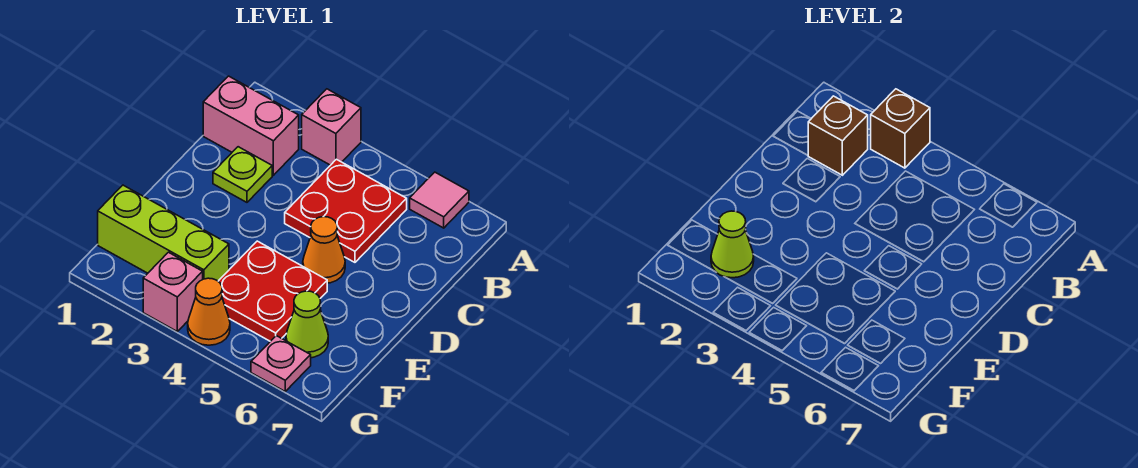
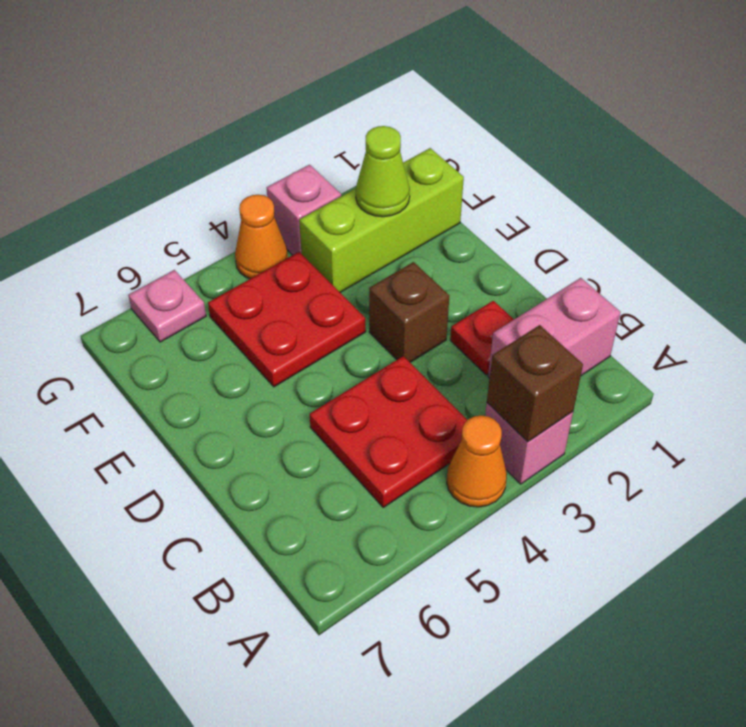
pink 1x1 tile [410,172,469,228] -> none
brown 1x1 brick [808,96,868,175] -> brown 1x1 brick moved to [369,262,449,362]
lime 1x1 plate [213,147,272,202] -> red 1x1 plate [450,301,514,375]
orange 1x1 cone [303,217,345,283] -> orange 1x1 cone moved to [447,415,507,507]
lime 1x1 cone [286,291,328,358] -> none

